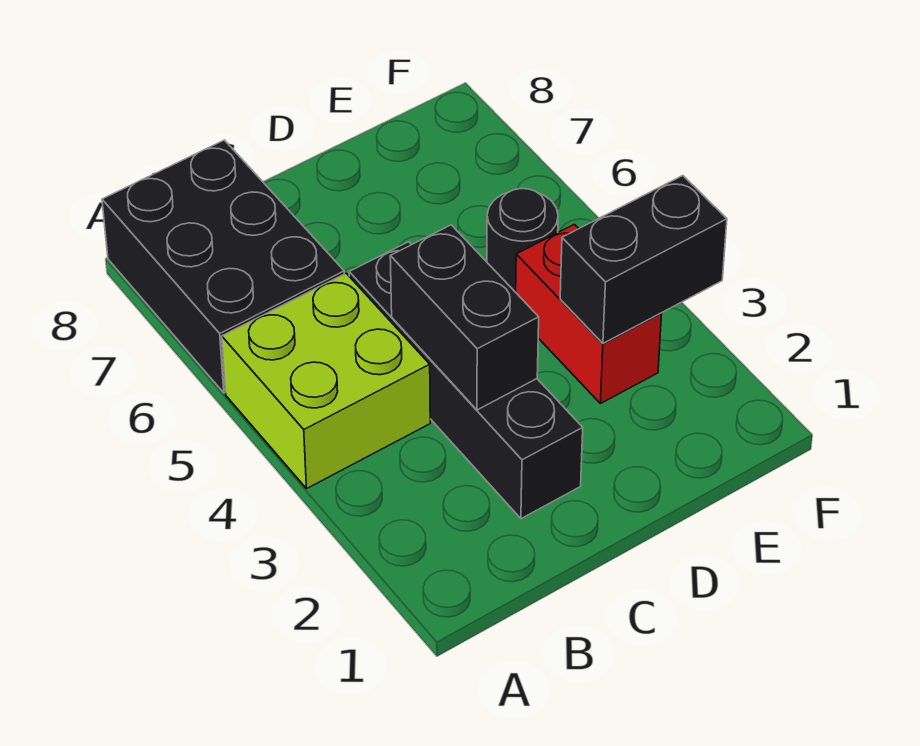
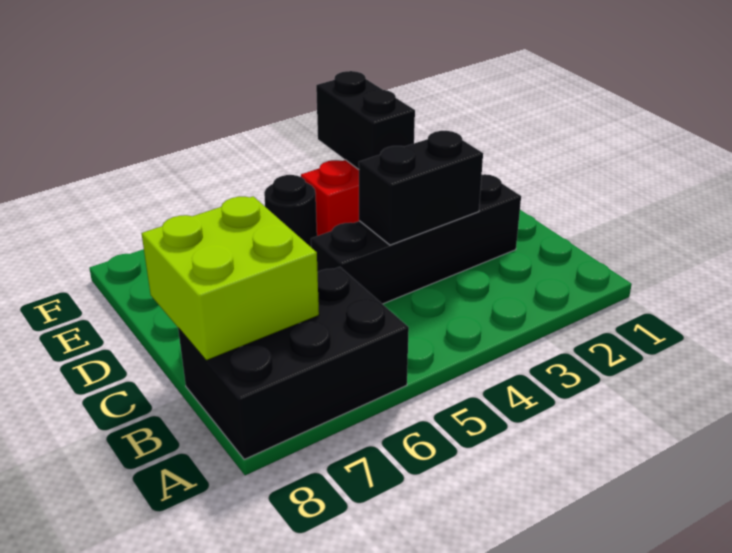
lime 2x2 brick [222,273,430,489] -> lime 2x2 brick moved to [141,196,319,361]

